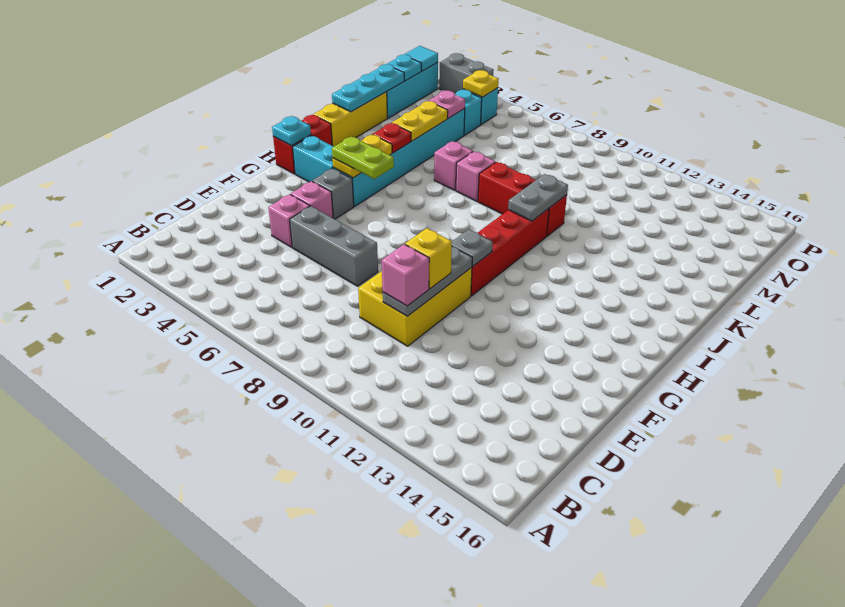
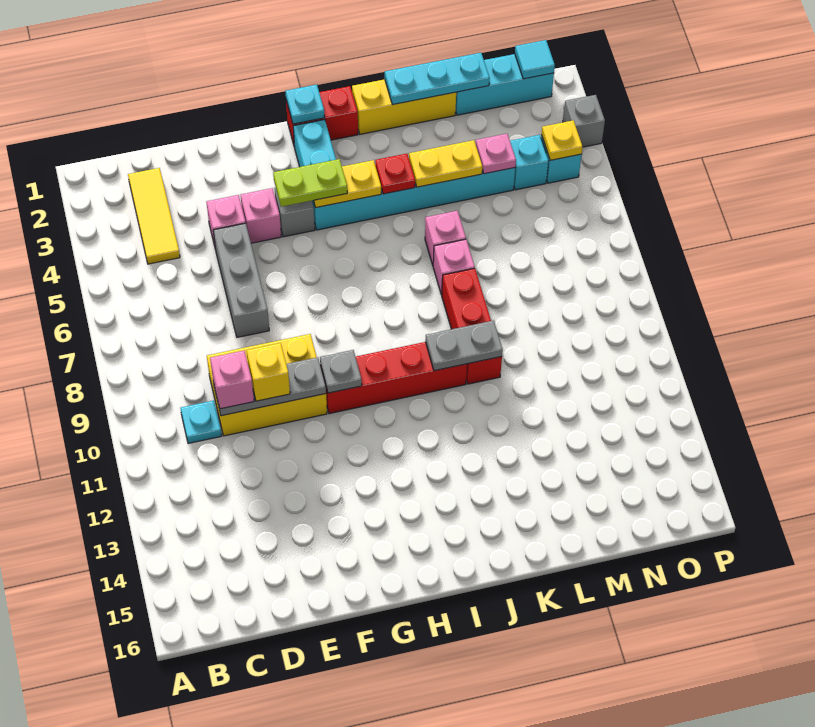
none -> yellow 1x3 tile [128,168,180,264]
lime 1x2 plate [332,136,394,179] -> lime 1x2 plate turned to [273,159,347,207]
cyan 1x1 plate [387,55,421,81] -> cyan 1x1 plate moved to [180,401,222,443]
grey 1x2 brick [439,53,494,94] -> grey 1x1 brick [563,95,605,147]

